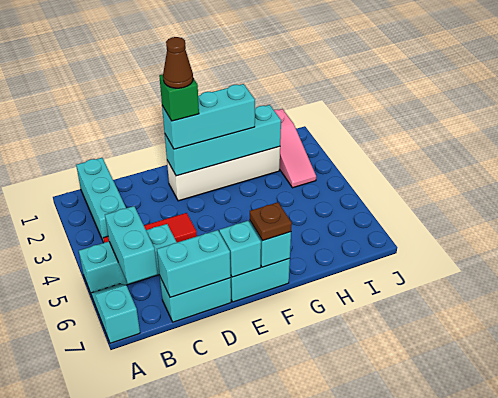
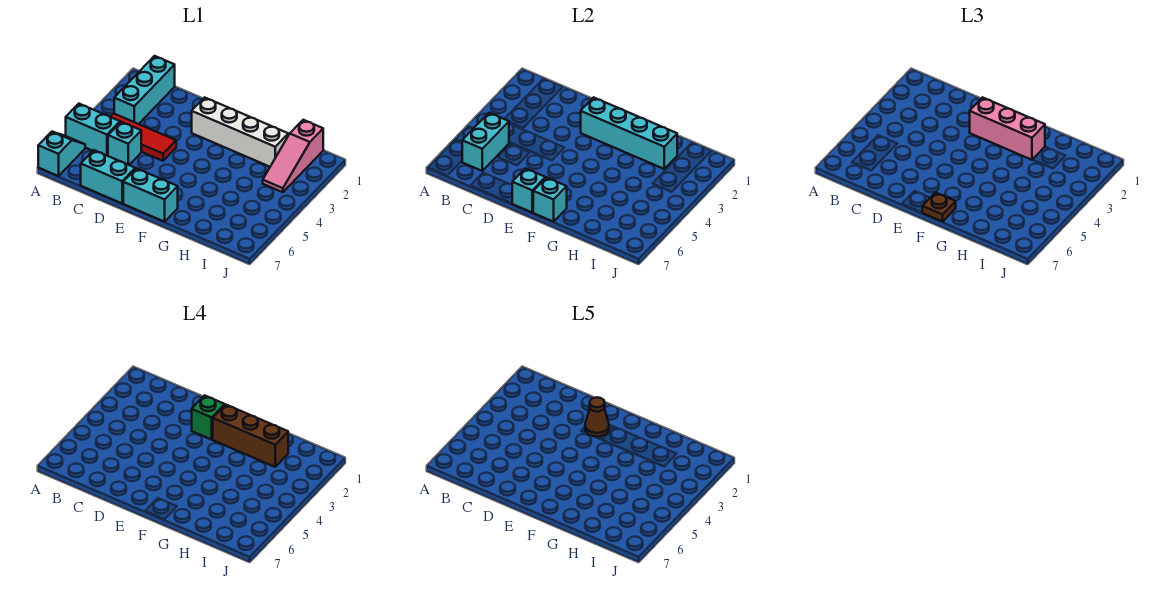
cyan 1x2 brick [157,230,231,297] -> none
cyan 1x3 brick [162,84,255,149] -> pink 1x3 brick [970,97,1045,160]
none -> brown 1x3 brick [213,405,289,467]

